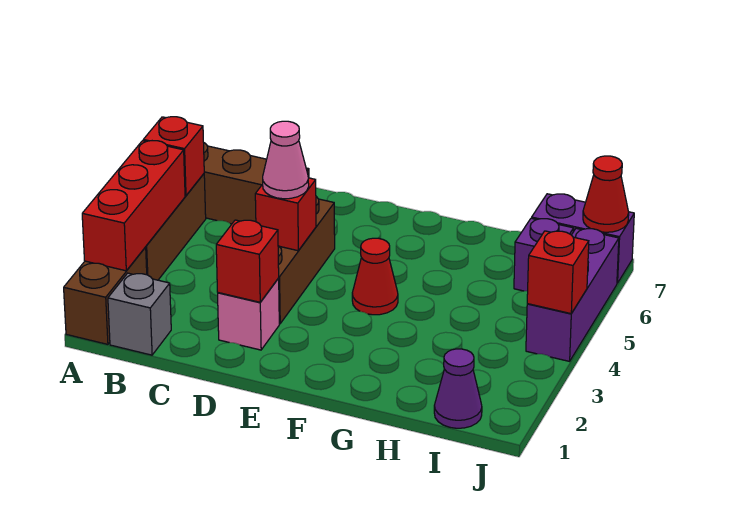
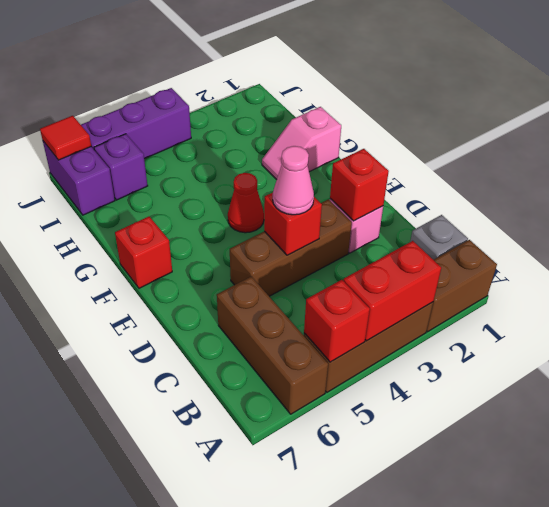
red 1x3 brick [82,141,185,271] -> red 1x2 brick [344,241,441,341]
none -> pink 1x2 slope [262,107,341,180]
purple 1x1 cone [434,349,482,428] -> none
red 1x1 brick [527,231,589,314] -> red 1x1 brick moved to [115,217,172,288]
red 1x1 cone [583,156,629,232] -> red 1x1 tile [40,116,91,160]

